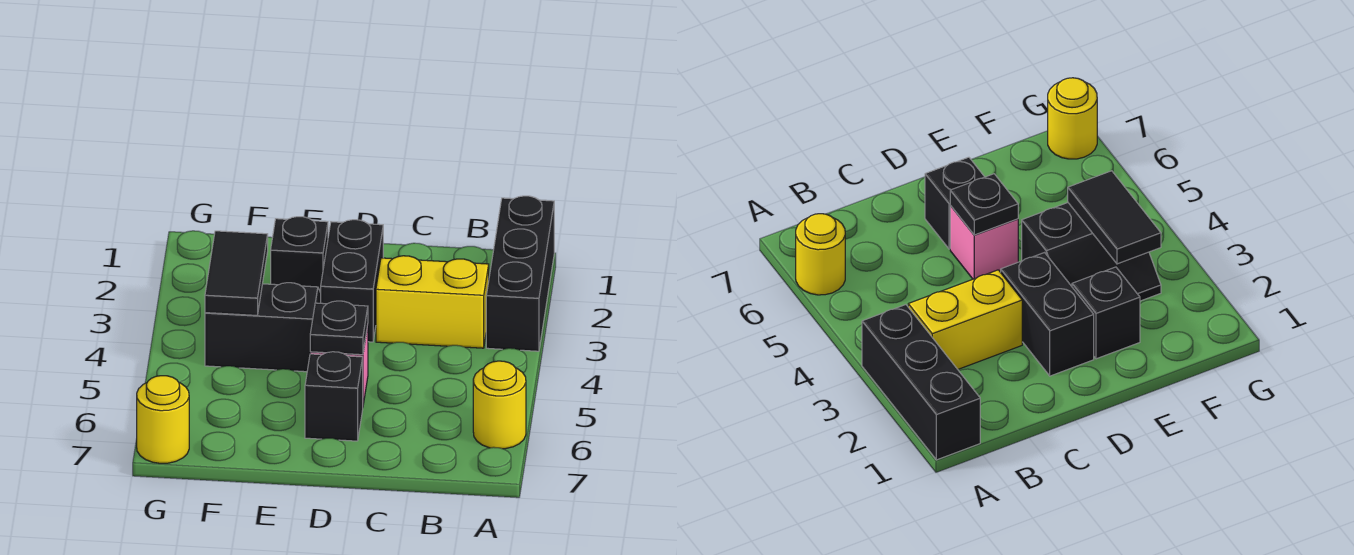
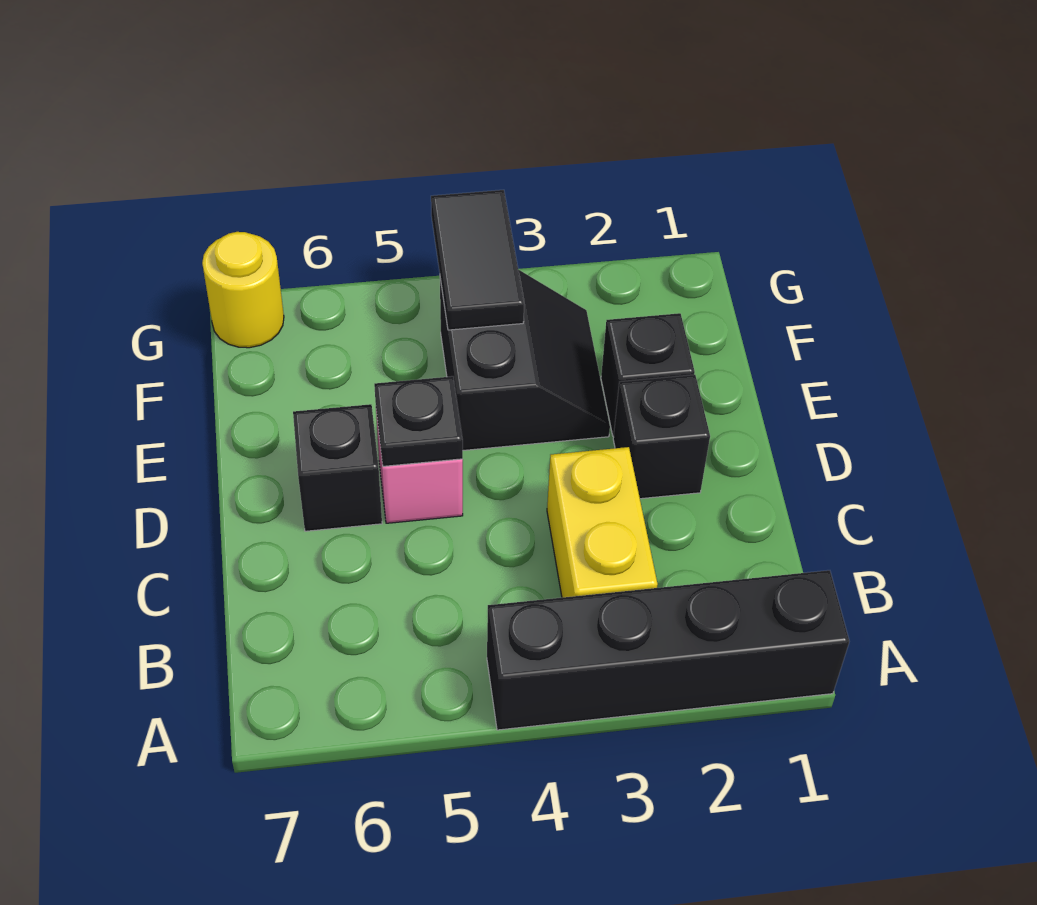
black 1x3 brick [486,196,554,351] -> black 1x4 brick [487,570,849,730]
yellow 1x1 round brick [473,361,526,449] -> none
black 1x2 brick [321,220,383,342] -> black 1x1 brick [613,375,710,499]
black 1x2 tile [205,231,268,315] -> black 1x2 tile turned to [431,190,524,330]

